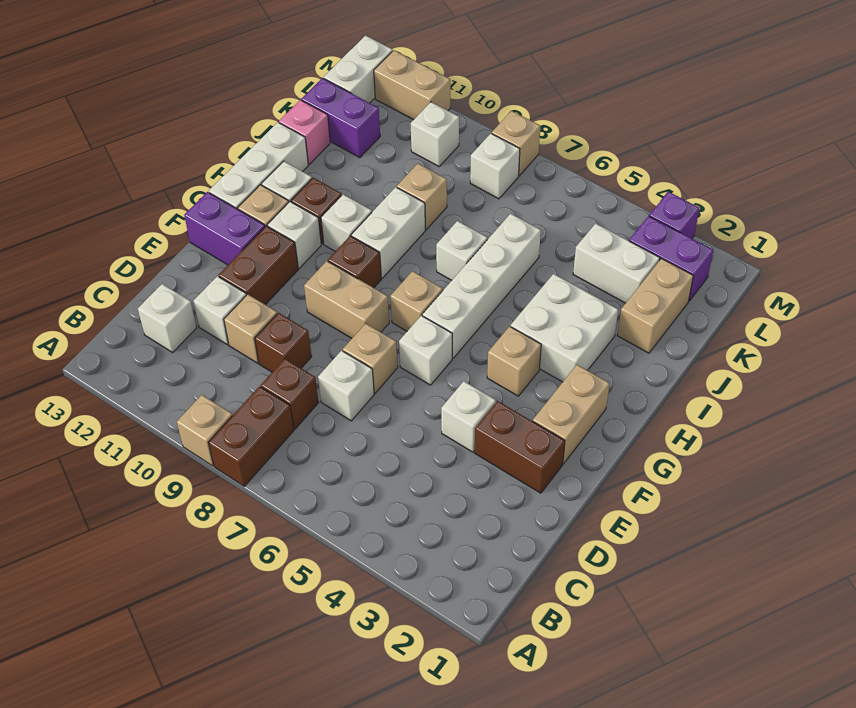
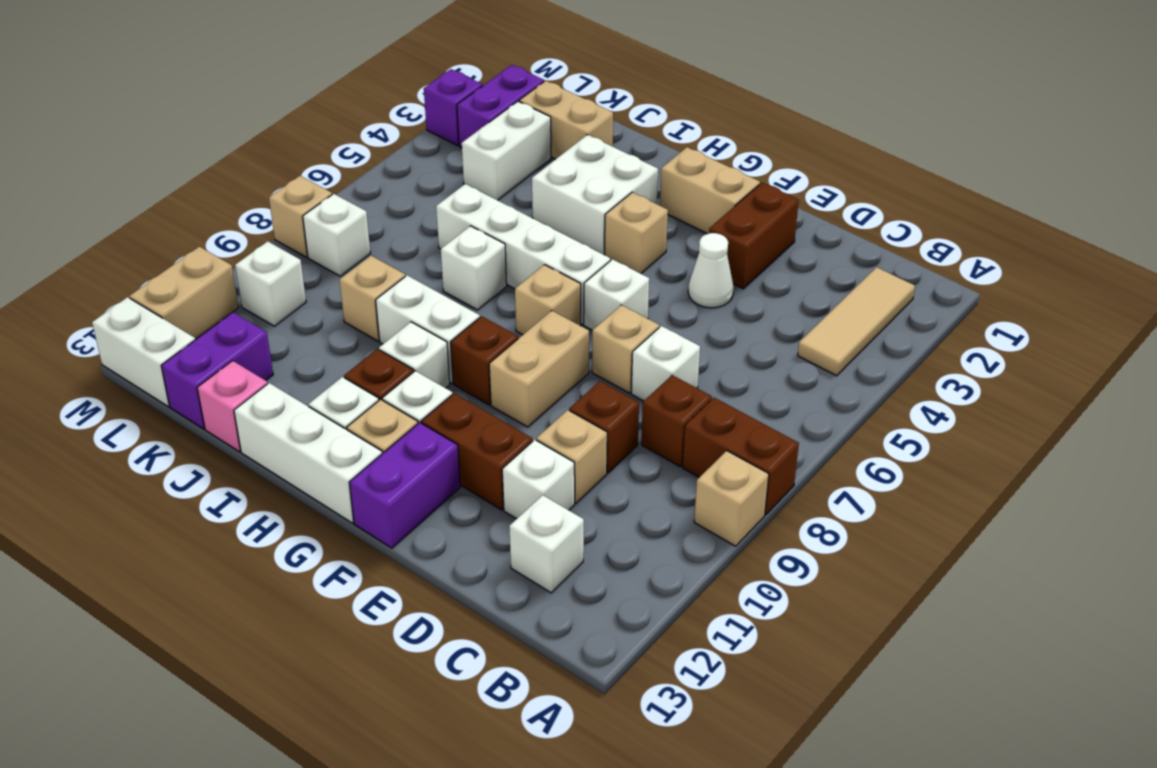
none -> tan 1x3 tile [798,267,915,376]
white 1x1 brick [441,381,496,452] -> white 1x1 cone [688,233,734,308]

